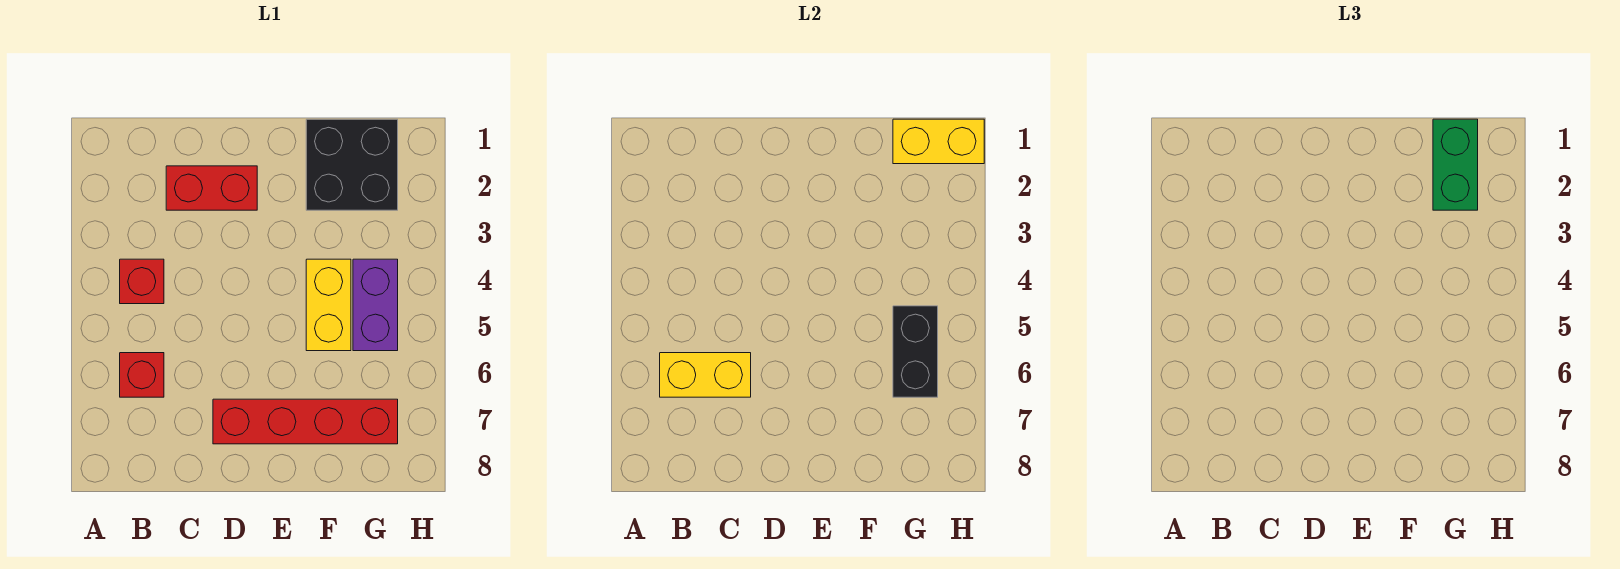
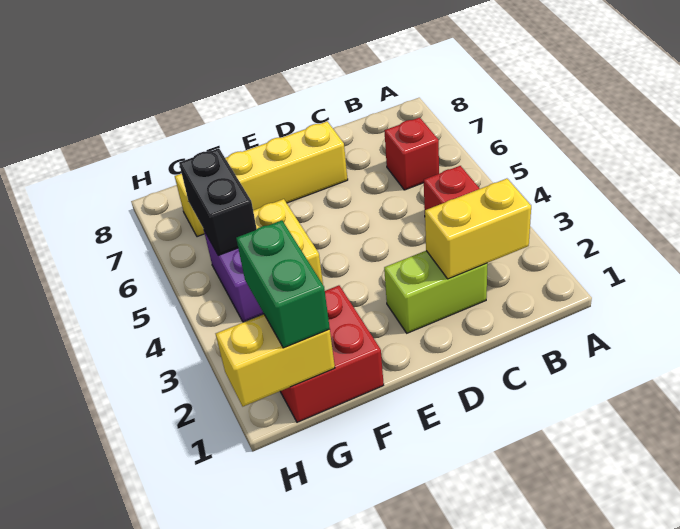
yellow 1x2 brick [660,353,751,397] -> yellow 1x2 brick moved to [425,179,531,279]
red 1x2 brick [166,166,257,210] -> lime 1x2 brick [384,251,488,333]
red 1x4 brick [213,399,398,444] -> yellow 1x4 brick [175,121,348,237]
black 2x2 brick [306,119,398,210] -> red 2x2 brick [280,285,384,422]

